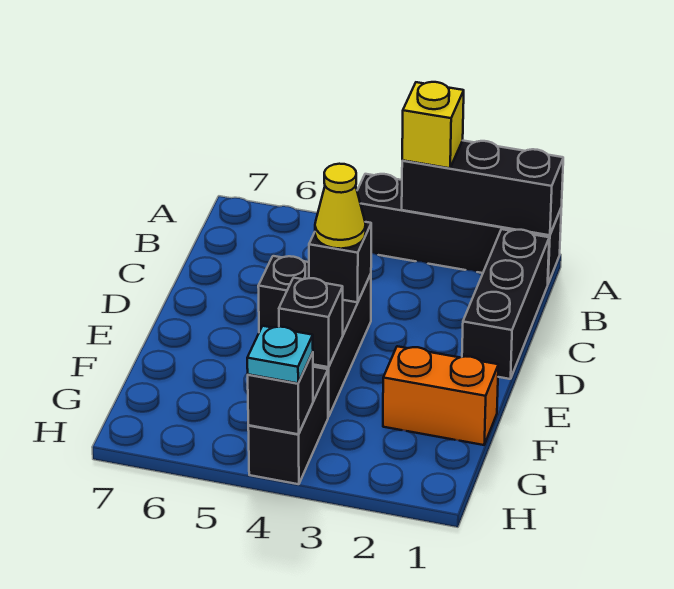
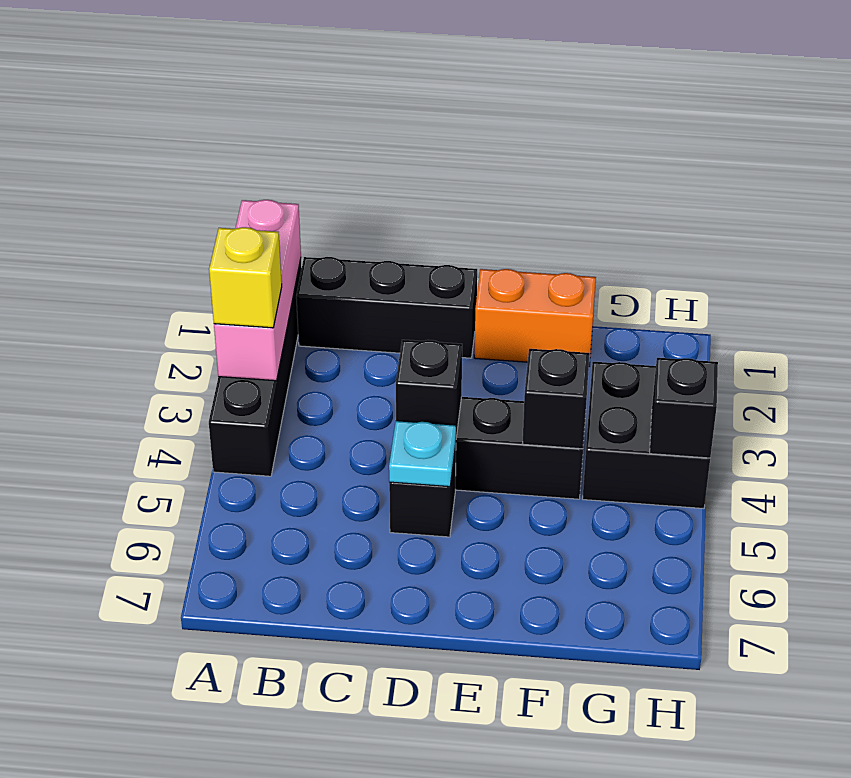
black 1x3 brick [402,141,563,235] -> pink 1x3 brick [214,200,301,381]
yellow 1x1 cone [315,164,366,249] -> none
orange 1x2 brick [383,346,498,445] -> orange 1x2 brick turned to [474,269,596,366]
black 1x2 brick [248,367,328,484] -> black 2x2 brick [583,362,710,509]
cyan 1x1 plate [247,326,313,383] -> cyan 1x1 plate moved to [389,421,456,487]

